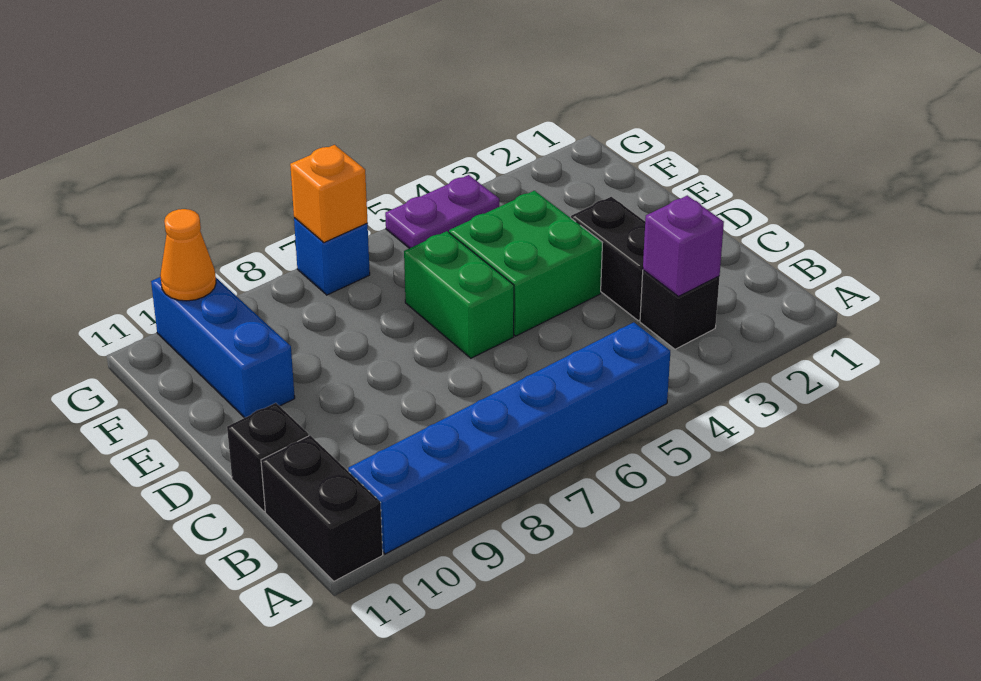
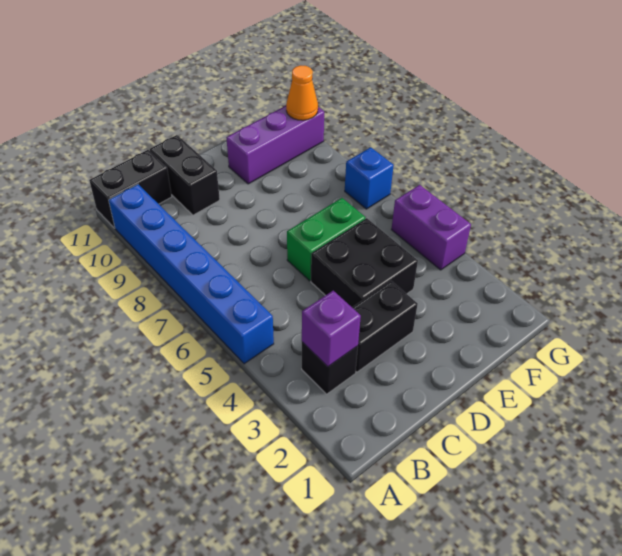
black 1x1 brick [227,403,309,511] -> black 1x2 brick [150,135,220,215]
green 2x2 brick [449,191,602,336] -> black 2x2 brick [311,218,418,307]
blue 1x3 brick [151,277,295,418] -> purple 1x3 brick [226,106,324,184]
purple 1x2 plate [385,175,499,248] -> purple 1x2 brick [391,185,471,270]
orange 1x1 brick [290,145,368,243] -> none

